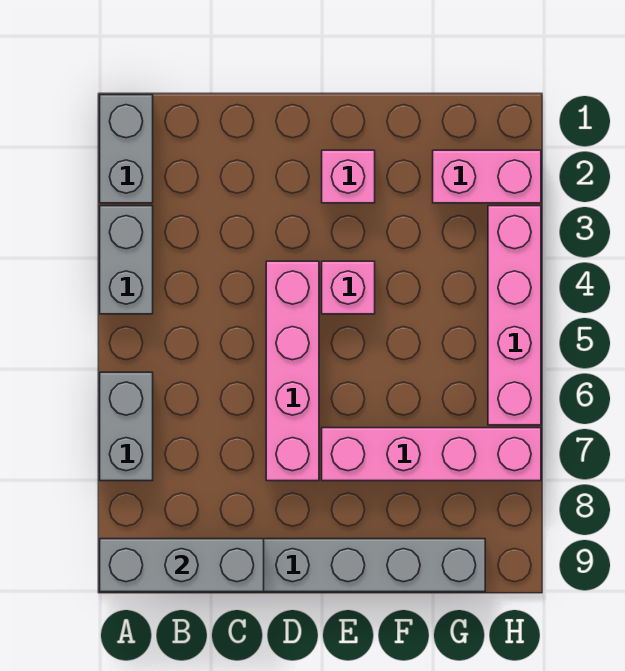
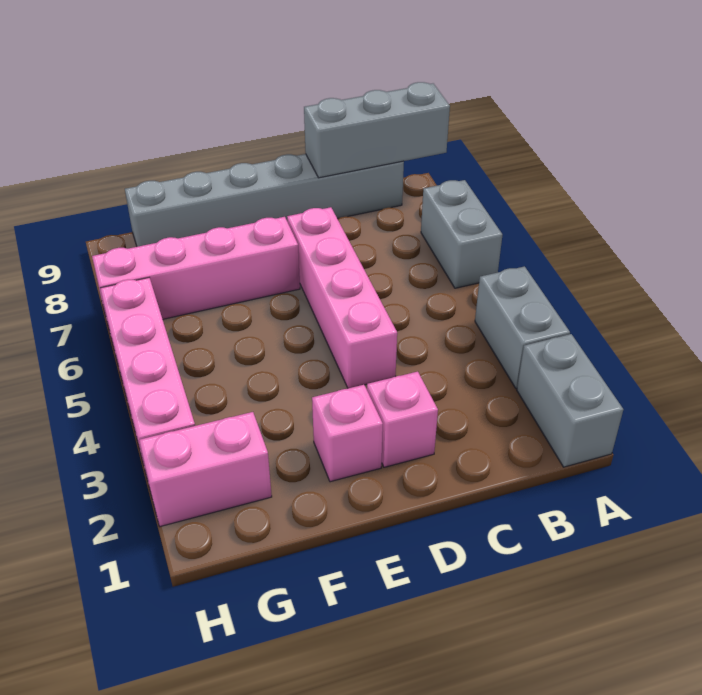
pink 1x1 brick [322,261,375,314] -> pink 1x1 brick moved to [367,372,438,467]

